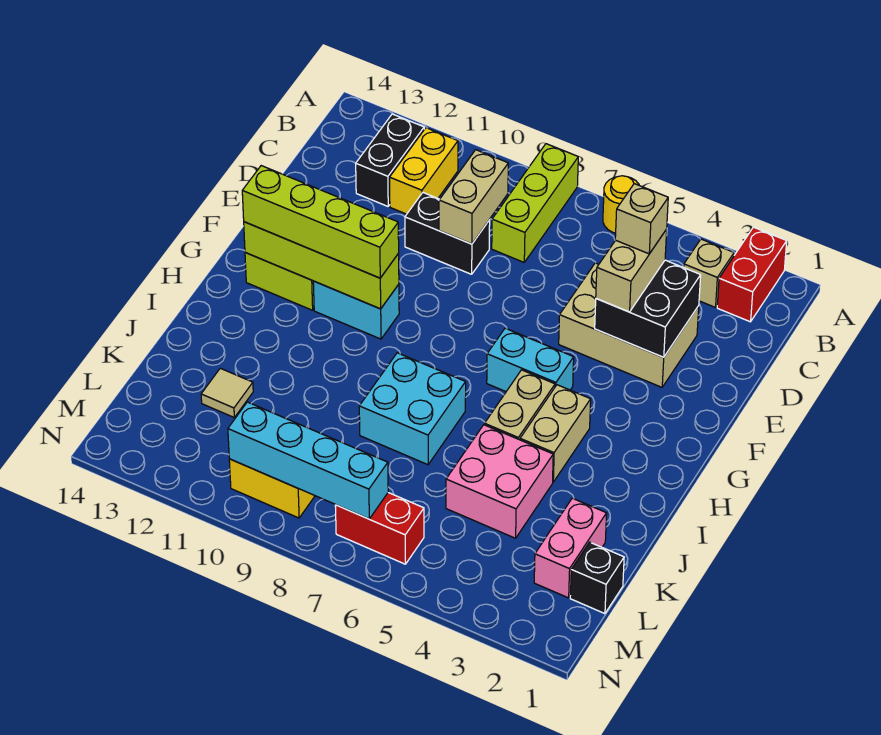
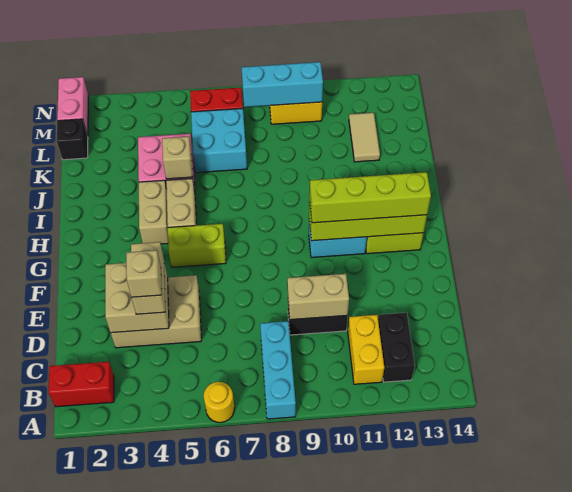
red 1x2 brick [717,227,787,322] -> red 1x2 brick turned to [49,362,114,407]
lime 1x3 brick [492,144,578,262] -> cyan 1x3 brick [260,321,296,419]
tan 1x1 brick [684,239,734,307] -> tan 1x1 brick moved to [162,137,192,179]
tan 1x2 brick [439,150,508,244] -> tan 1x2 brick turned to [287,274,349,320]
black 2x2 brick [595,260,701,357] -> tan 2x2 brick [105,262,169,333]
cyan 1x2 brick [487,328,574,392] -> lime 1x2 brick [168,224,226,267]
cyan 2x2 brick [359,353,466,465] -> cyan 2x2 brick moved to [191,108,247,173]
pink 1x2 brick [534,498,607,598] -> pink 1x2 brick moved to [57,77,88,136]
tan 1x1 tile [201,368,253,417] -> tan 1x2 tile [349,113,380,162]
cyan 1x4 brick [228,402,388,519] -> cyan 1x3 brick [241,62,323,107]

